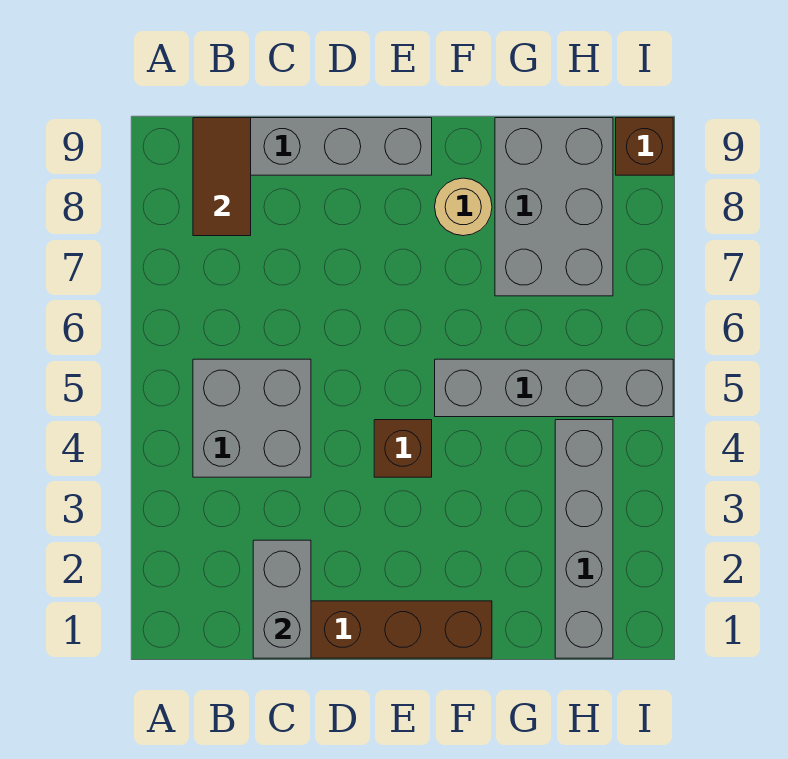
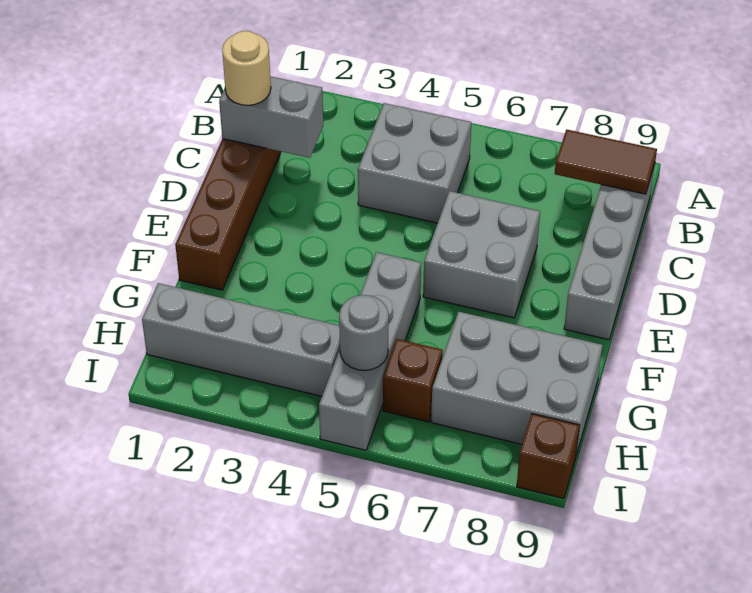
none -> grey 2x2 brick [423,191,540,318]
brown 1x1 brick [374,420,432,477] -> brown 1x1 brick moved to [383,339,443,422]
tan 1x1 round brick [435,178,492,236] -> tan 1x1 round brick moved to [222,31,271,105]
none -> grey 1x1 round brick [339,295,389,371]

